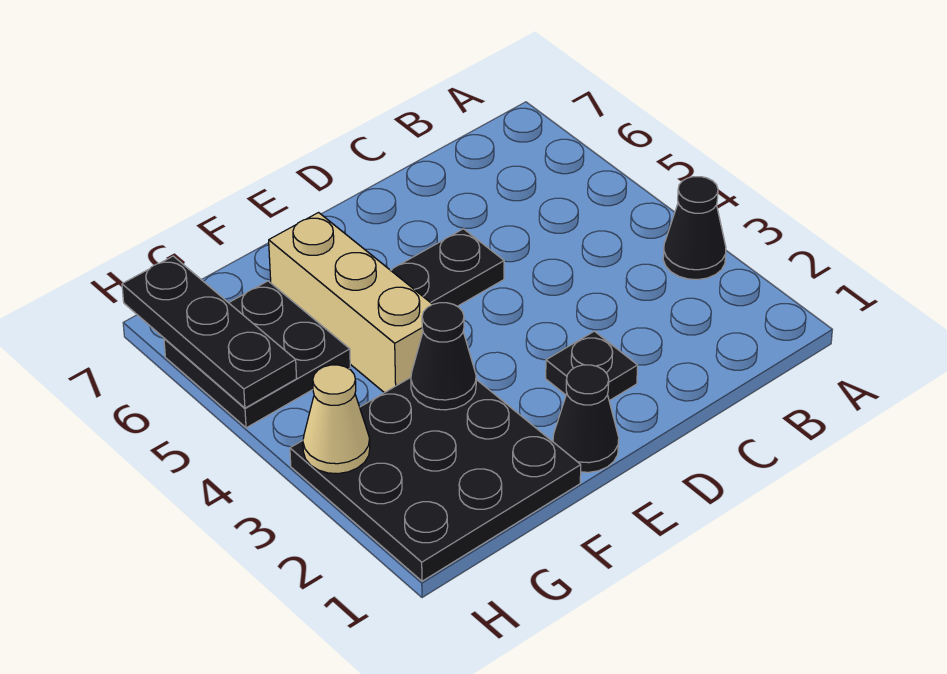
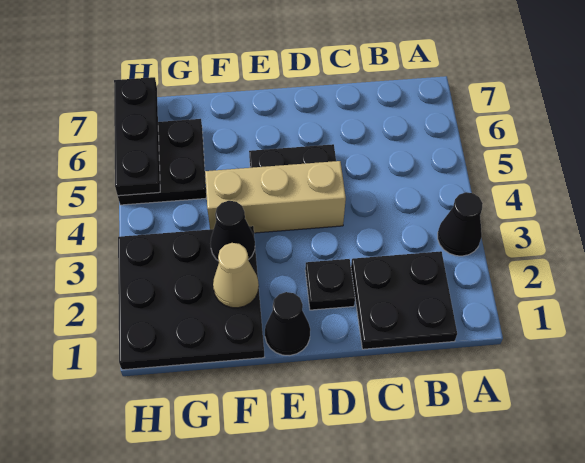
none -> black 2x2 plate [351,251,457,349]
tan 1x3 brick [269,213,432,393] -> tan 1x3 brick turned to [205,161,346,233]
tan 1x1 cone [303,365,370,474] -> tan 1x1 cone moved to [213,243,259,308]

